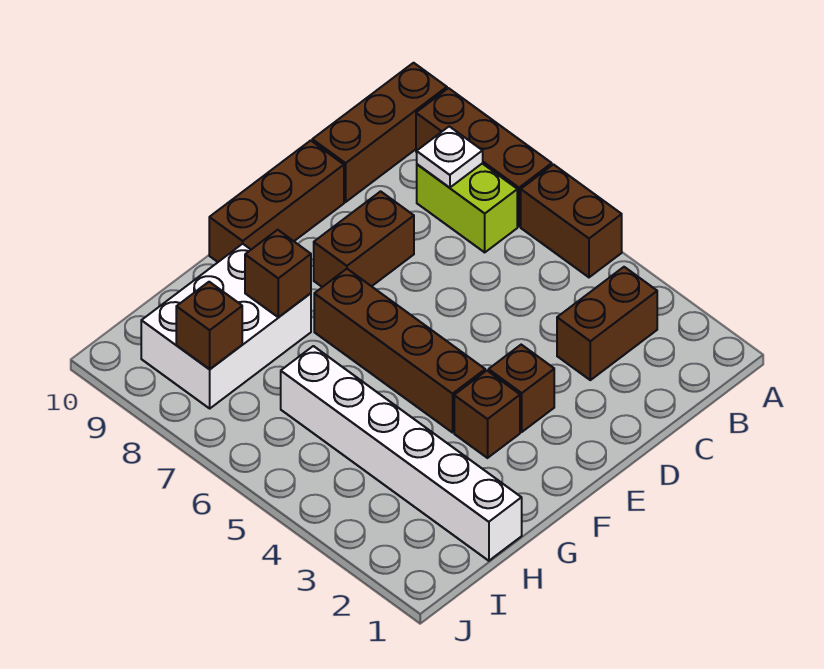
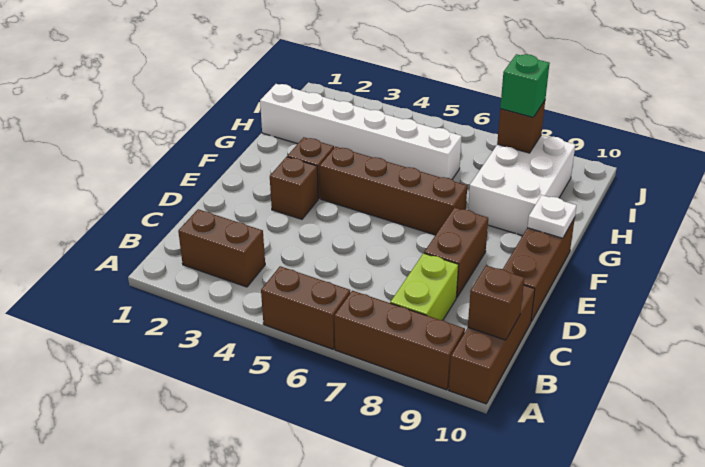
brown 1x2 brick [557,267,657,380] -> brown 1x2 brick turned to [178,209,265,287]
lime 1x2 brick [417,163,517,252] -> lime 1x2 brick turned to [390,253,458,320]
white 1x1 plate [417,126,483,188] -> white 1x1 plate moved to [527,195,577,238]
brown 1x1 brick [245,230,311,317] -> brown 1x1 brick moved to [468,265,524,340]
none -> green 1x1 brick [500,54,550,117]

